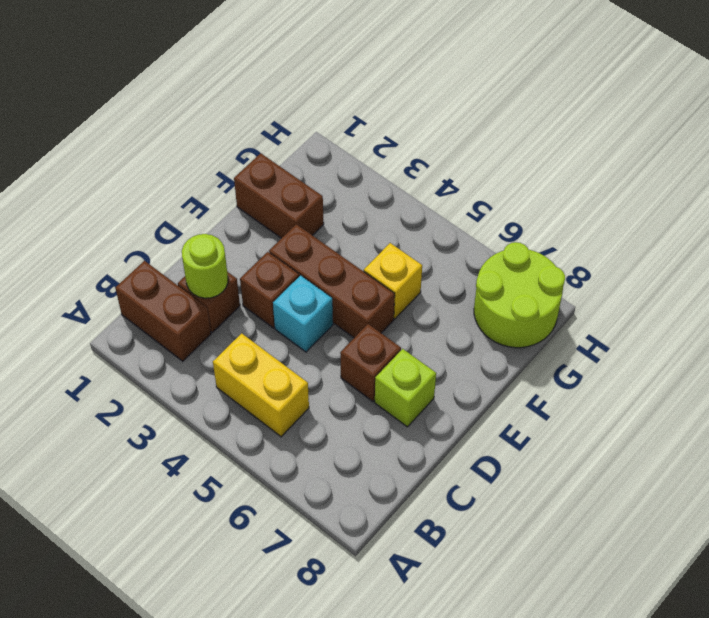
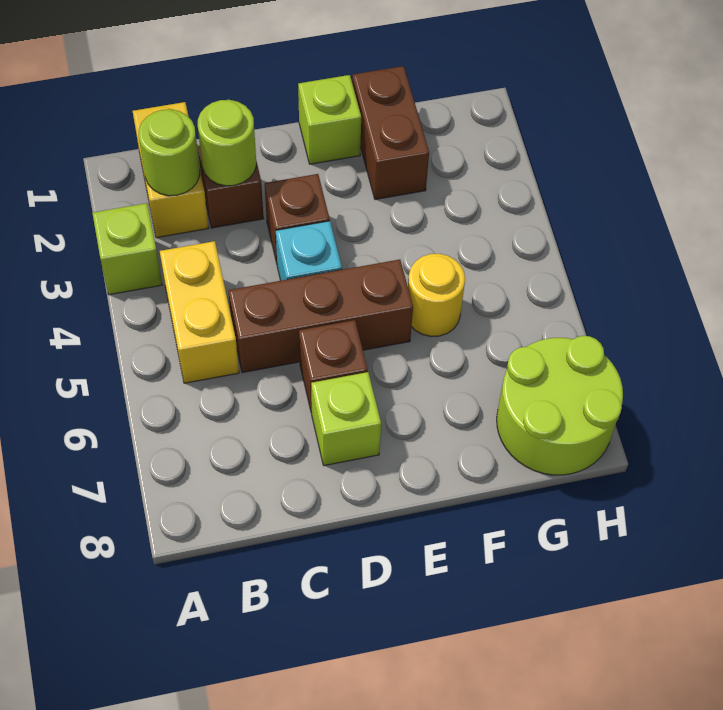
none -> lime 1x1 brick [93,203,162,295]
brown 1x2 brick [115,261,211,361] -> yellow 1x2 brick [133,102,208,238]
none -> lime 1x1 round brick [139,109,200,196]
none -> lime 1x1 brick [298,75,361,164]
brown 1x3 brick [269,224,395,338] -> brown 1x3 brick turned to [228,259,413,373]
yellow 1x1 brick [364,243,422,319] -> yellow 1x1 round brick [408,254,465,337]

